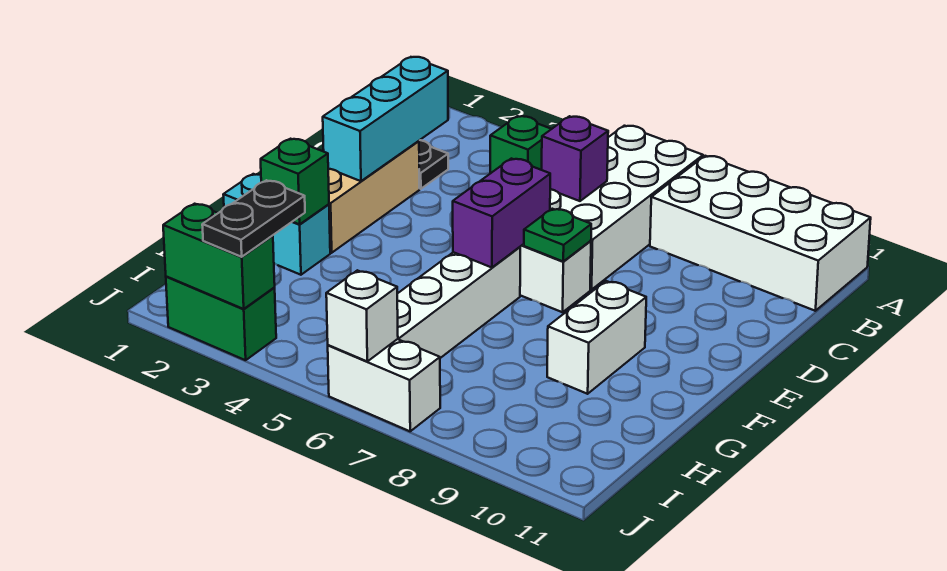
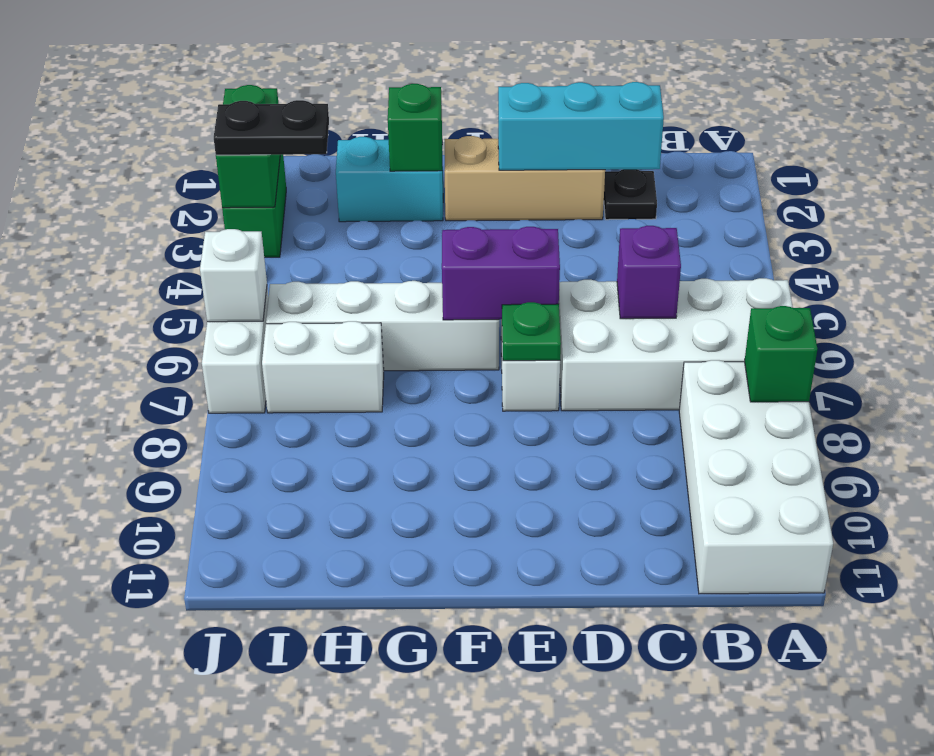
green 1x1 brick [490,116,551,173] -> green 1x1 brick moved to [745,306,817,402]
white 1x2 brick [547,281,646,394] -> white 1x2 brick moved to [262,321,384,413]
cyan 1x2 brick [223,174,330,275] -> cyan 1x2 brick turned to [336,137,443,222]

